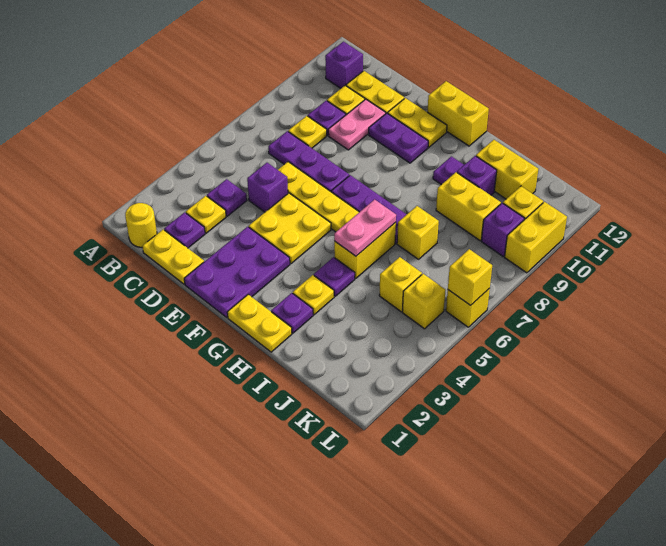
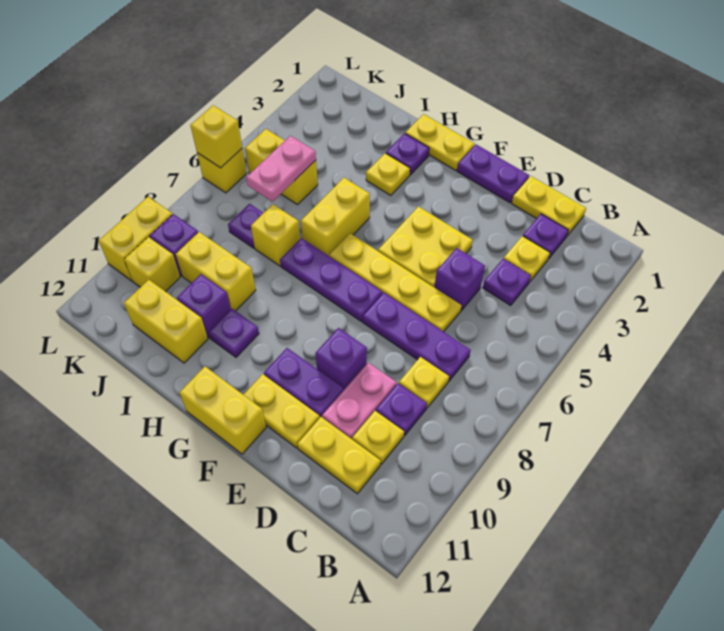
yellow 1x1 round brick [125,203,157,247] -> none
purple 1x1 brick [325,42,363,88] -> purple 1x1 brick moved to [315,328,367,389]
purple 2x3 plate [184,227,290,318] -> purple 1x2 plate [457,145,529,203]
purple 1x1 plate [314,257,355,296] -> purple 1x1 plate moved to [228,204,263,248]
pink 1x2 plate [334,200,396,256] -> pink 1x2 plate moved to [246,136,316,202]

